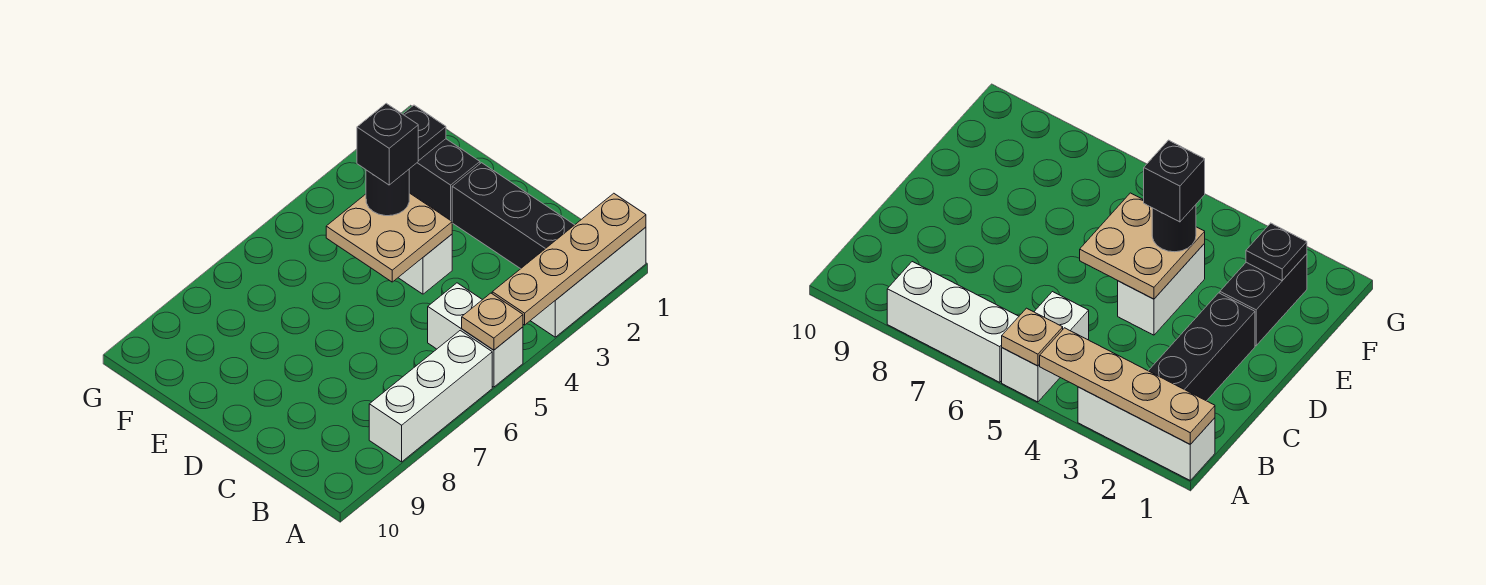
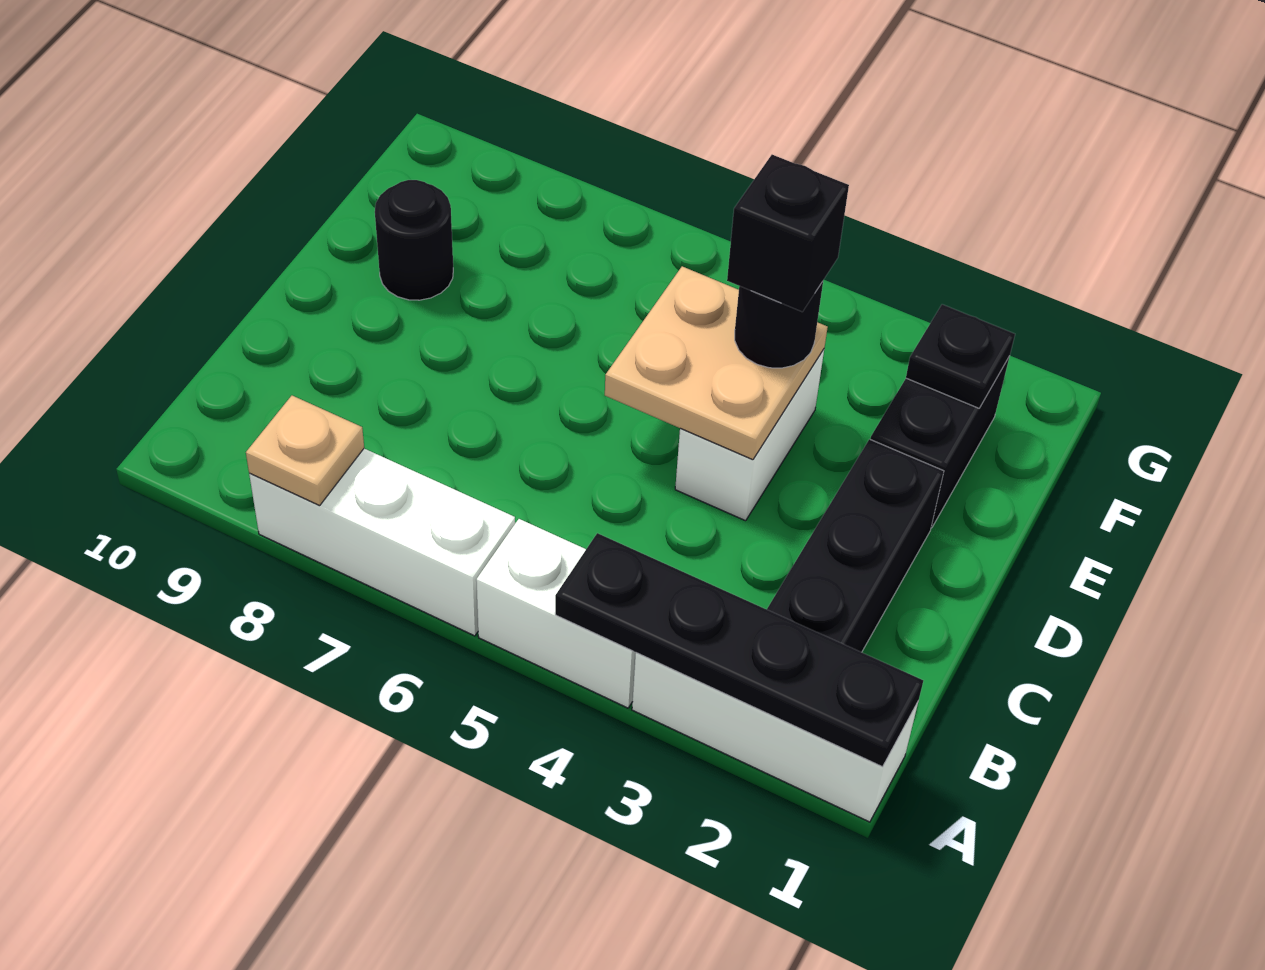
tan 1x4 plate [492,193,646,325] -> black 1x4 plate [555,533,923,767]
white 1x2 brick [428,283,523,387] -> white 1x2 brick turned to [476,519,636,708]
tan 1x1 plate [462,293,523,350] -> tan 1x1 plate moved to [246,396,364,506]
none -> black 1x1 round brick [375,180,453,300]

